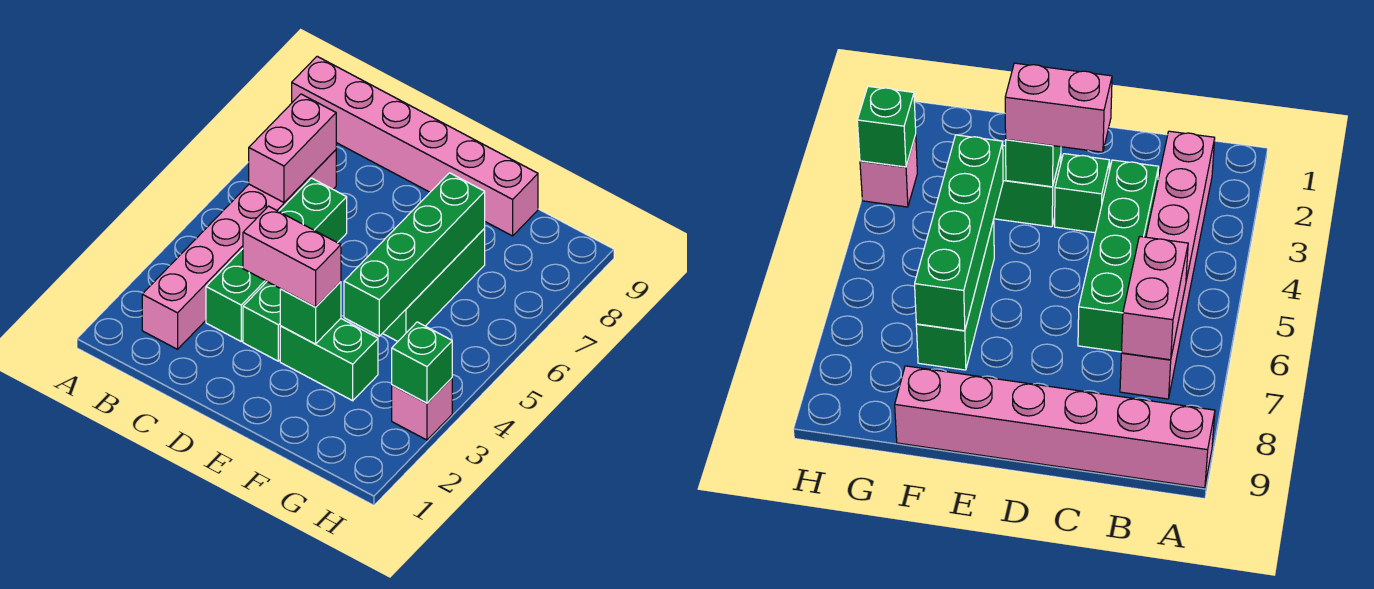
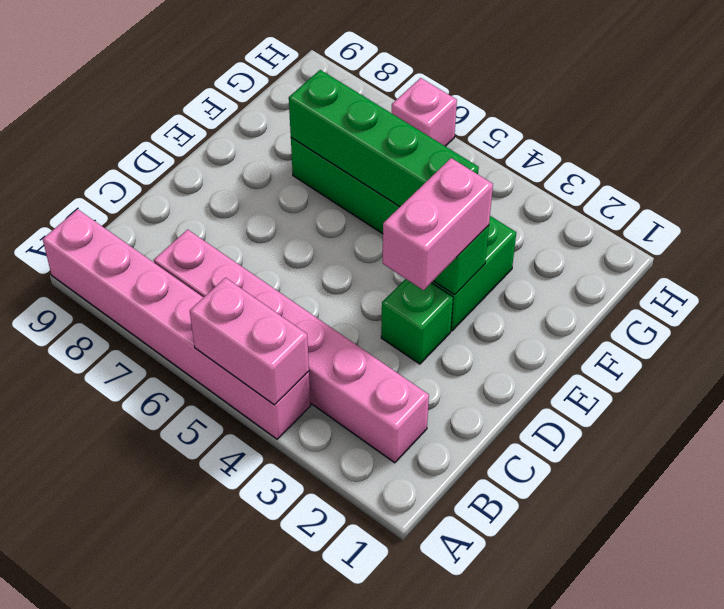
pink 1x6 brick [292,56,538,236] -> pink 1x6 brick turned to [43,209,311,439]
pink 1x2 brick [249,94,336,202] -> pink 1x2 brick moved to [190,278,309,405]
green 1x4 brick [206,178,347,341] -> none
pink 1x1 brick [392,378,452,440] -> pink 1x1 brick moved to [392,78,457,146]
green 1x1 brick [392,322,452,403] -> none

